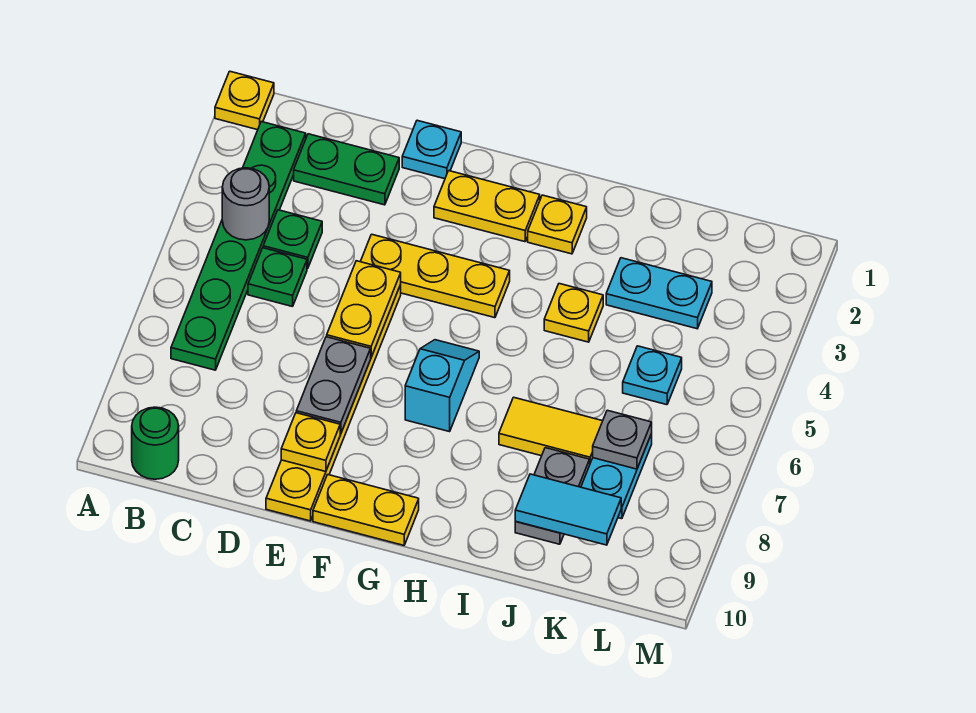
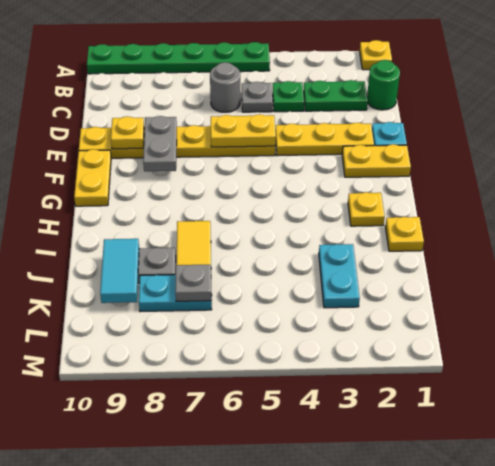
green 1x6 plate [171,122,306,370] -> green 1x6 plate moved to [87,42,270,74]
grey 1x1 round brick [222,168,269,240] -> grey 1x1 round brick moved to [210,62,240,113]
green 1x1 round brick [132,407,179,479] -> green 1x1 round brick moved to [367,60,400,110]
green 1x2 plate [294,134,399,205] -> green 1x2 plate turned to [303,80,368,111]
green 1x1 plate [248,248,307,307] -> grey 1x1 plate [242,82,273,112]
yellow 1x3 plate [360,234,510,318] -> yellow 1x3 plate turned to [275,123,374,156]
grey 1x2 plate [296,337,371,434] -> grey 1x2 plate turned to [143,116,177,171]
yellow 1x2 plate [434,171,540,242] -> yellow 1x2 plate turned to [342,144,411,177]
cyan 1x2 slope [405,340,479,432] -> none
yellow 1x1 plate [544,284,603,342] -> yellow 1x1 plate moved to [385,217,424,251]
cyan 1x1 plate [623,346,682,405] -> none

